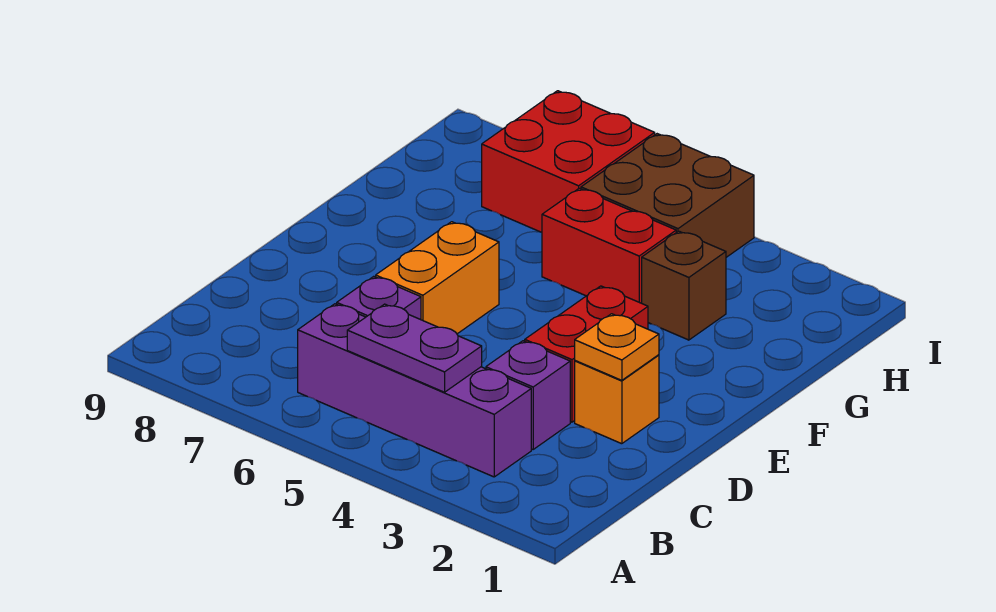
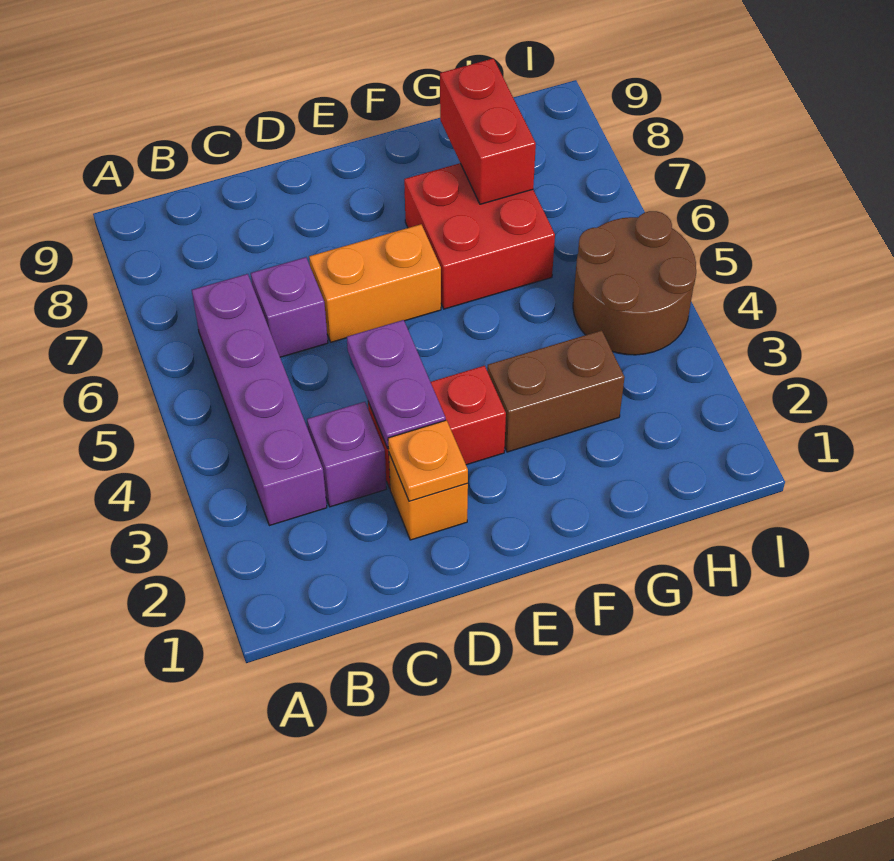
purple 1x2 plate [347,304,482,392] -> purple 1x2 plate moved to [347,320,446,449]
brown 1x1 brick [642,231,726,340] -> brown 1x2 brick [487,330,625,452]
red 1x2 brick [542,188,676,303] -> red 1x2 brick moved to [440,58,536,204]
brown 2x2 brick [581,134,754,257] -> brown 2x2 round brick [573,211,696,355]
red 2x2 brick [482,91,655,232] -> red 2x2 brick moved to [404,163,555,309]

